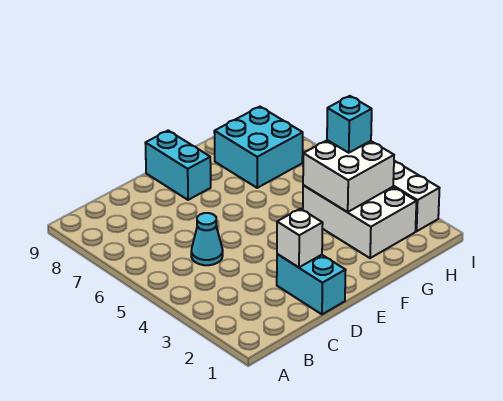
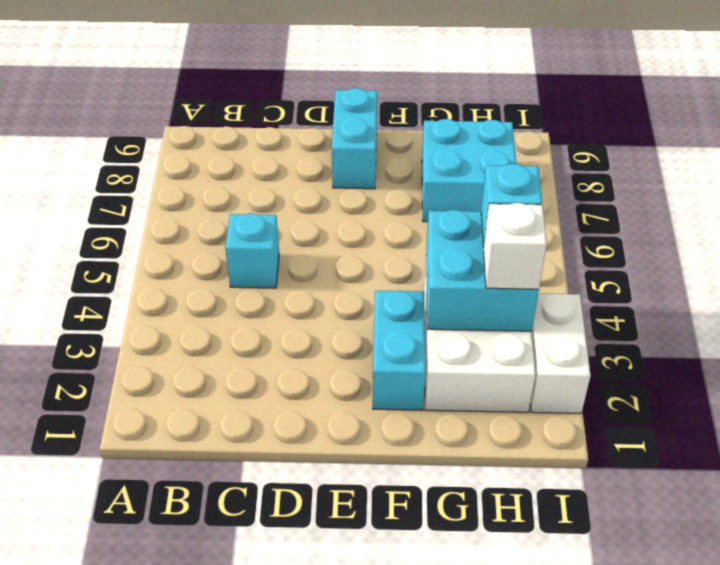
cyan 1x1 cone [191,213,223,265] -> cyan 1x1 brick [225,213,279,288]
cyan 1x2 brick [277,254,346,314] -> cyan 1x2 brick moved to [373,291,425,410]
white 1x1 brick [277,209,323,267] -> white 1x1 brick moved to [484,203,547,290]
white 2x2 brick [303,140,394,212] -> cyan 2x2 brick [426,210,539,331]

